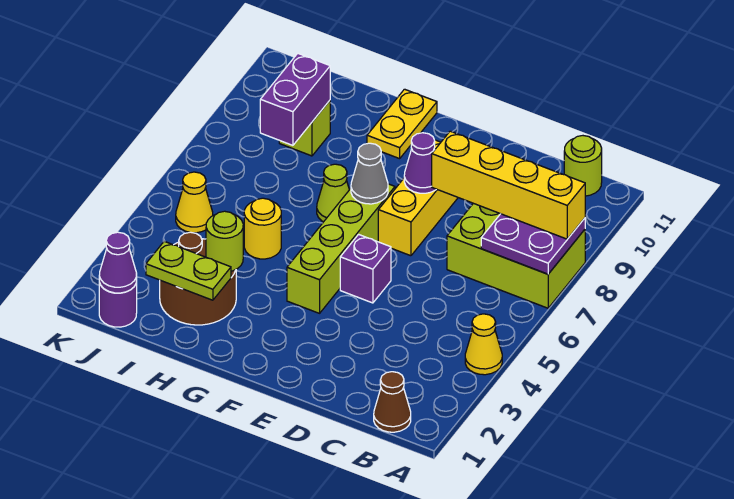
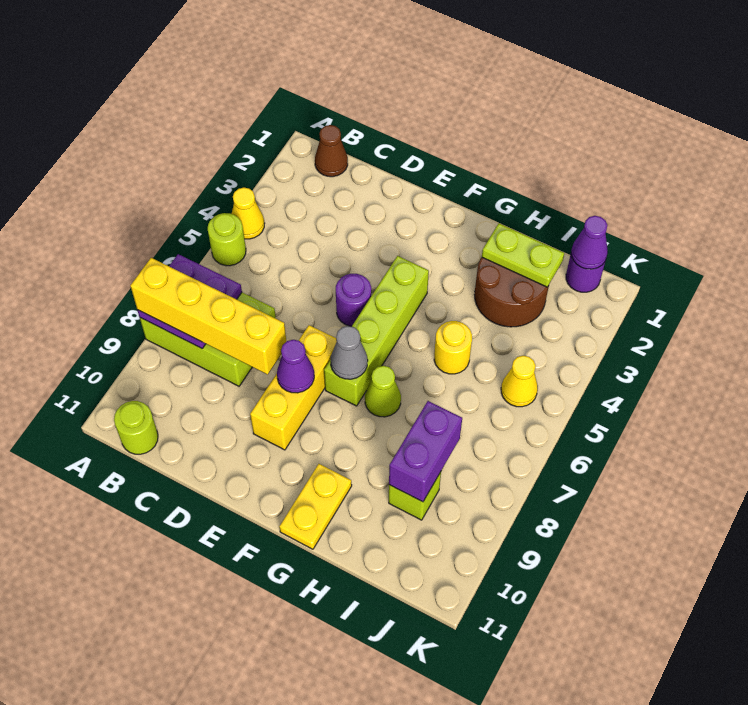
purple 1x1 brick [340,234,391,303] -> purple 1x1 round brick [336,274,371,326]
lime 1x1 round brick [206,211,243,271] -> lime 1x1 round brick moved to [208,213,246,266]

